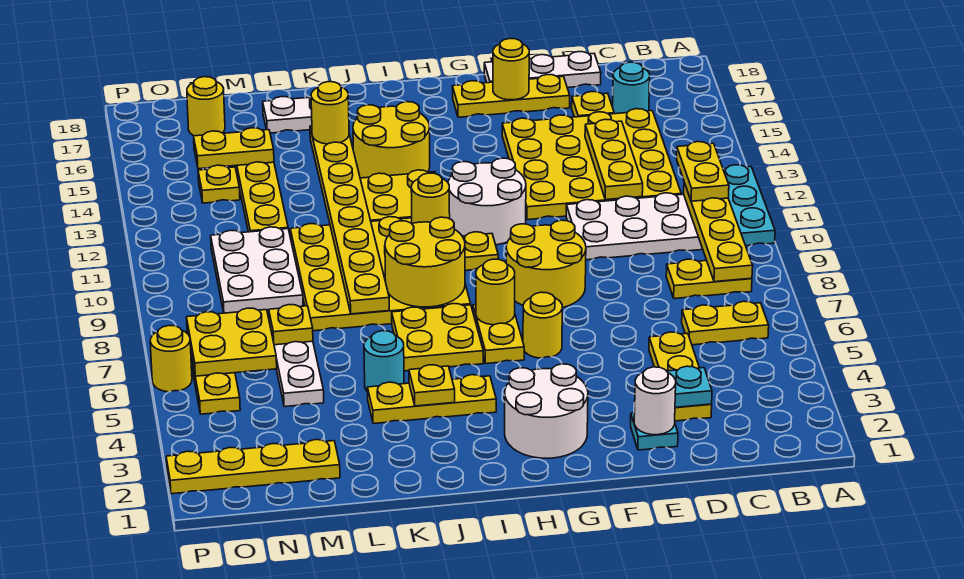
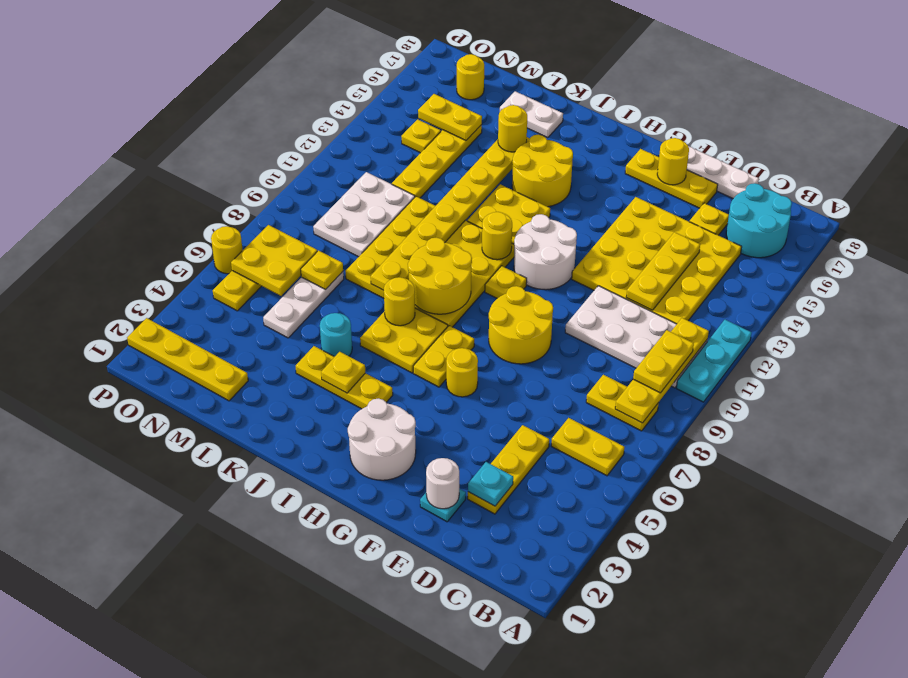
yellow 1x2 plate [677,142,729,201] -> yellow 1x2 plate moved to [633,330,694,393]
cyan 1x1 round brick [613,62,650,114] -> cyan 2x2 round brick [726,183,792,258]
yellow 1x1 round brick [476,259,515,325] -> yellow 1x1 round brick moved to [384,277,415,326]

